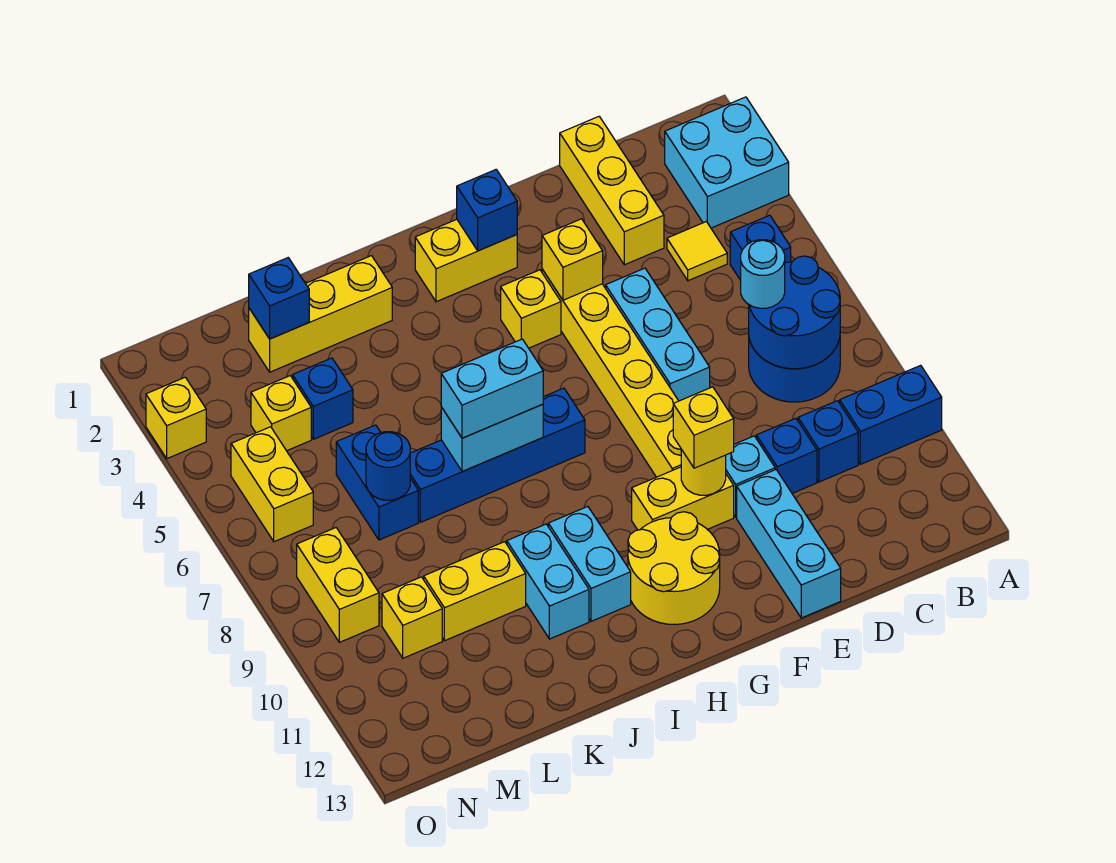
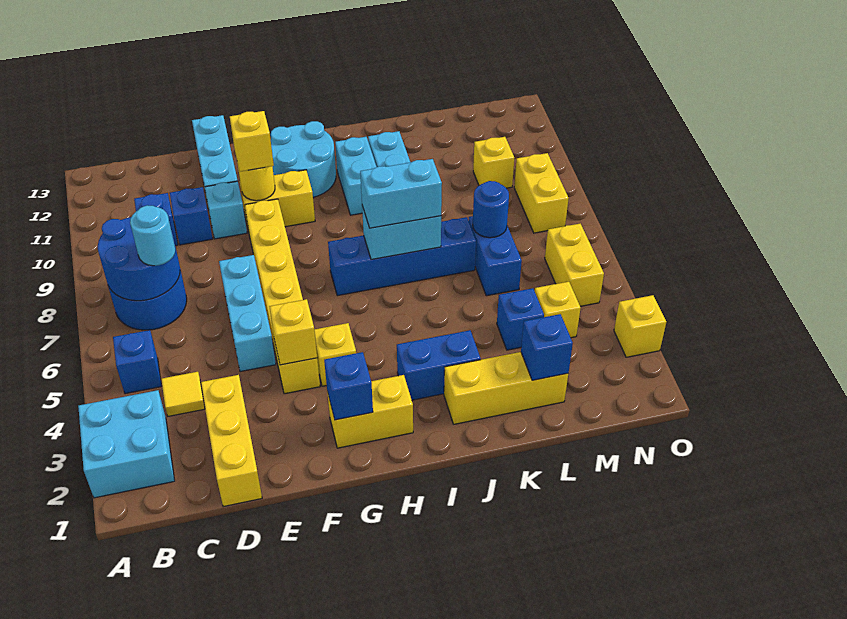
blue 1x2 brick [840,365,942,464] -> blue 1x2 brick moved to [397,330,481,400]
yellow 2x2 round brick [628,512,720,625] -> cyan 2x2 round brick [271,121,336,197]
yellow 1x2 brick [424,542,526,641] -> none

